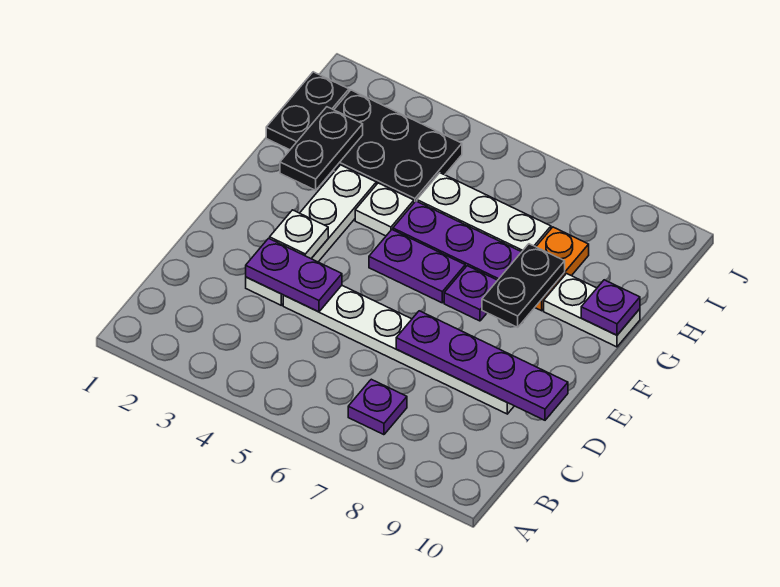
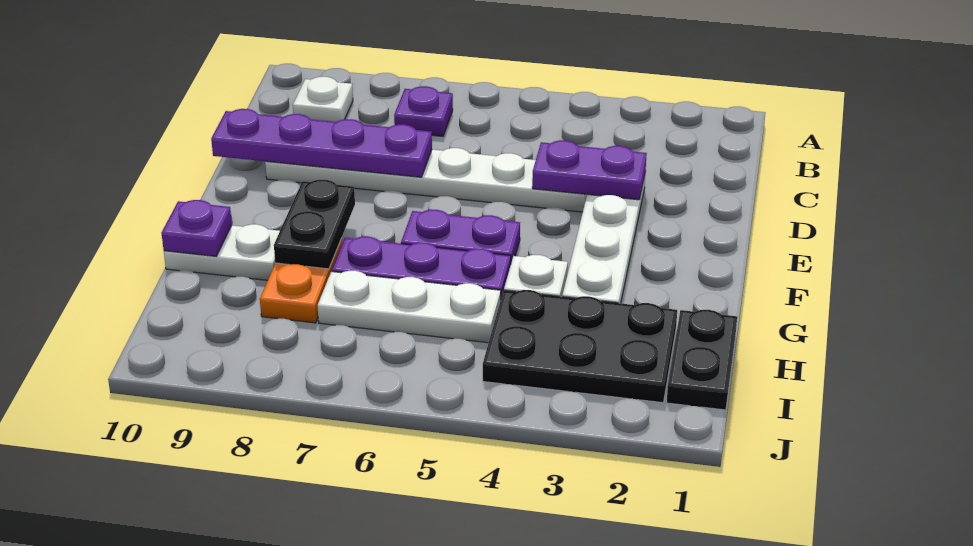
white 1x1 plate [270,210,328,258] -> white 1x1 plate moved to [293,77,353,122]
purple 1x1 plate [444,266,498,321] -> none
black 1x2 plate [280,107,363,190] -> none

